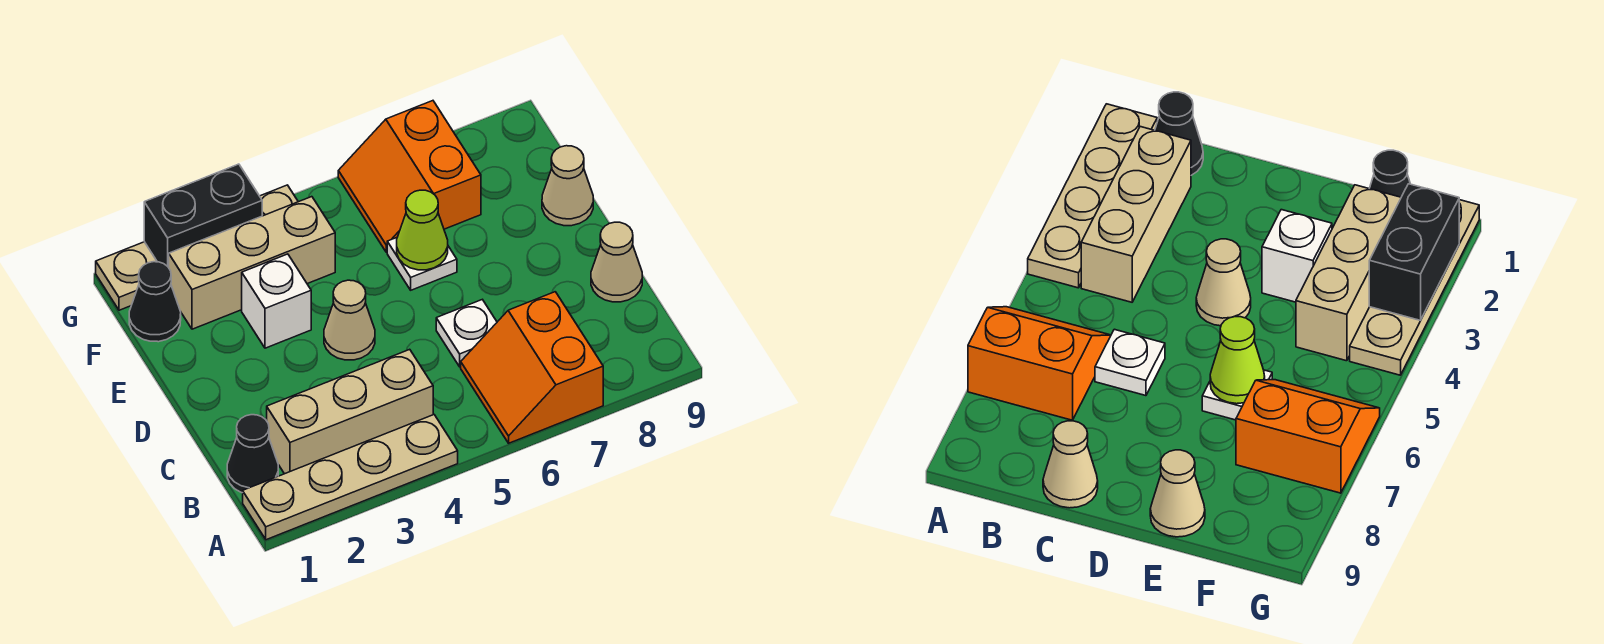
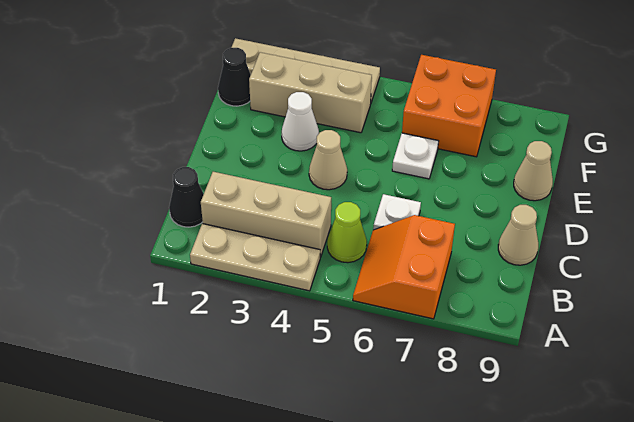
tan 1x4 plate [243,415,458,540] -> tan 1x3 plate [190,223,320,291]
white 1x1 brick [242,254,311,348] -> white 1x1 cone [282,92,319,151]
lime 1x1 cone [397,190,448,270] -> lime 1x1 cone moved to [327,202,367,263]
orange 2x2 slope [338,101,481,252] -> orange 2x2 brick [402,55,496,157]
black 1x2 brick [144,164,262,267] -> none

